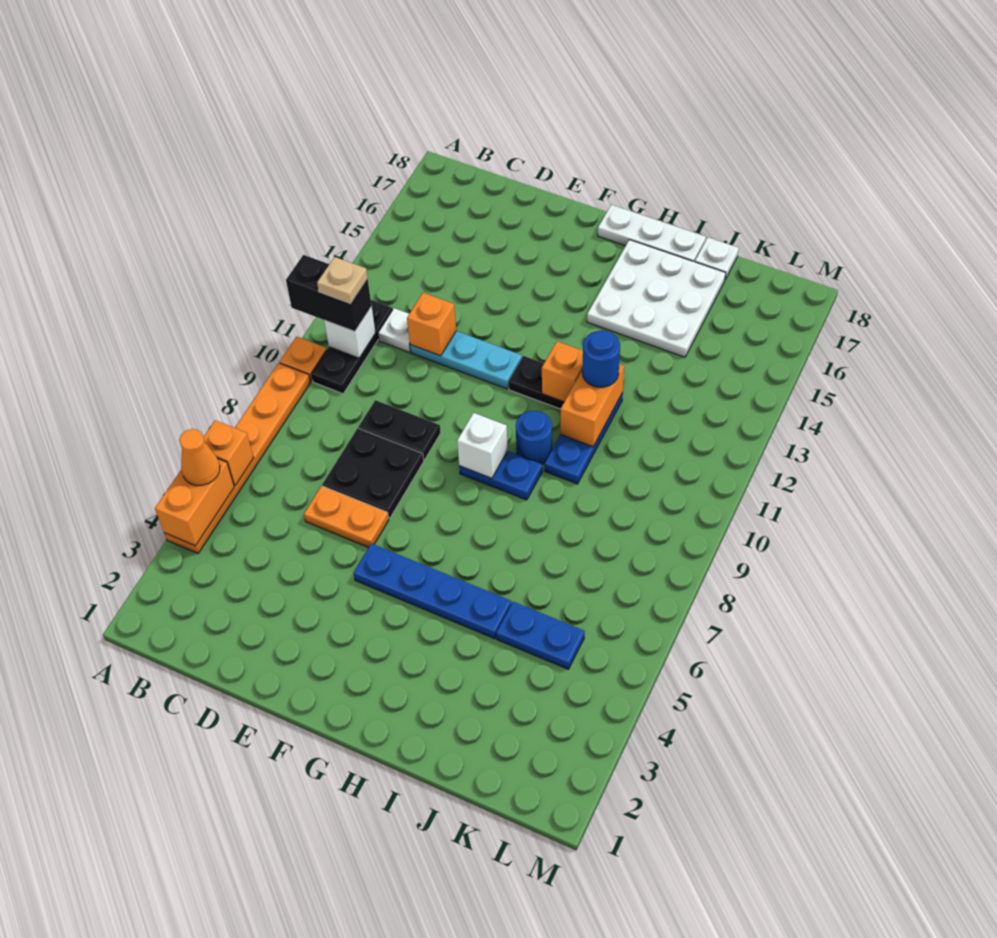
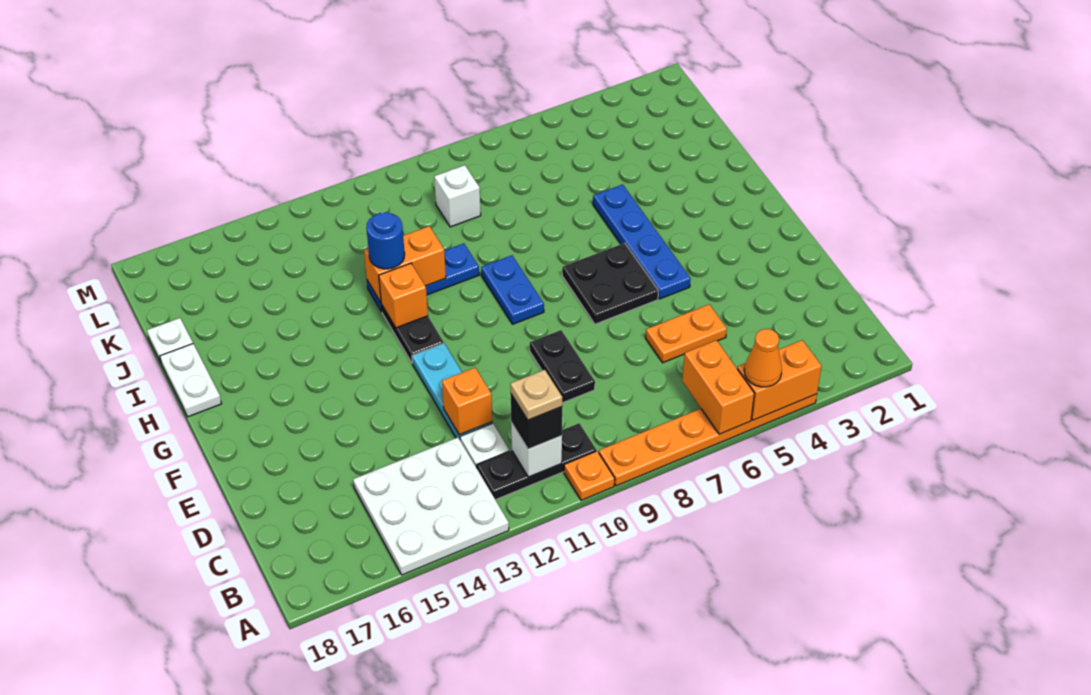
orange 1x1 brick [203,420,253,485] -> orange 1x2 brick [682,340,754,434]
black 1x2 brick [286,255,372,331] -> black 1x1 brick [511,394,562,449]
orange 1x2 plate [304,486,389,548] -> orange 1x2 plate turned to [646,304,727,363]
black 2x2 plate [323,428,424,518] -> black 2x2 plate moved to [562,243,658,324]
white 1x1 brick [457,413,508,478] -> white 1x1 brick moved to [434,165,481,227]
white 1x3 plate [598,205,706,262] -> white 1x2 plate [160,344,221,417]
blue 1x1 round brick [516,411,552,464] -> none
white 3x3 plate [587,240,726,357] -> white 3x3 plate moved to [353,437,509,575]
blue 1x2 plate [496,602,585,669] -> none

